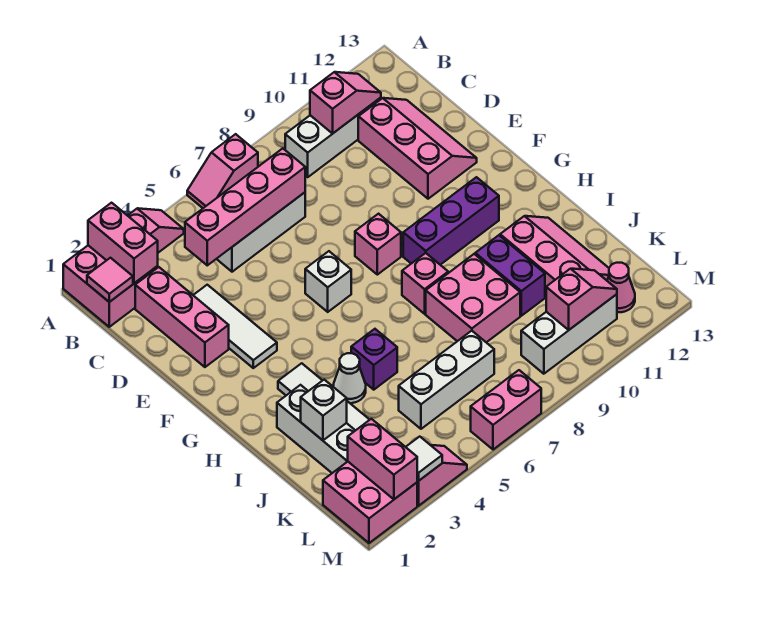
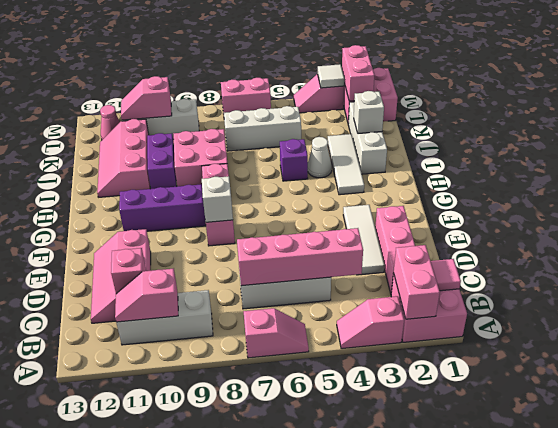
none -> pink 1x1 brick [111,248,146,294]
white 1x1 brick [305,251,351,312] -> white 1x1 brick moved to [202,176,233,222]

